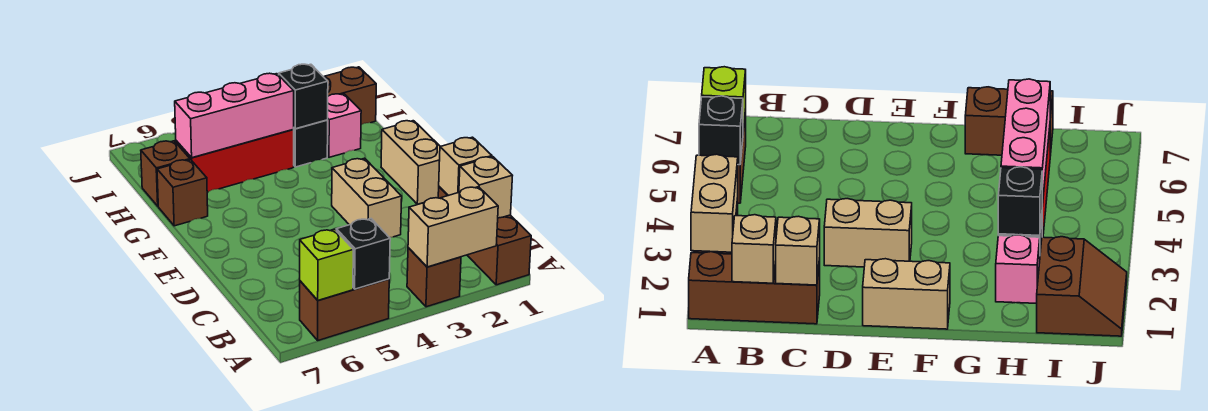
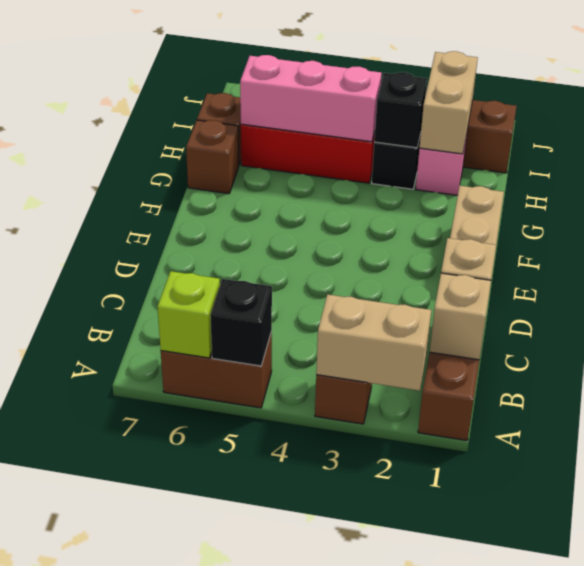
tan 1x2 brick [332,158,402,238] -> tan 1x2 brick moved to [420,51,478,154]

